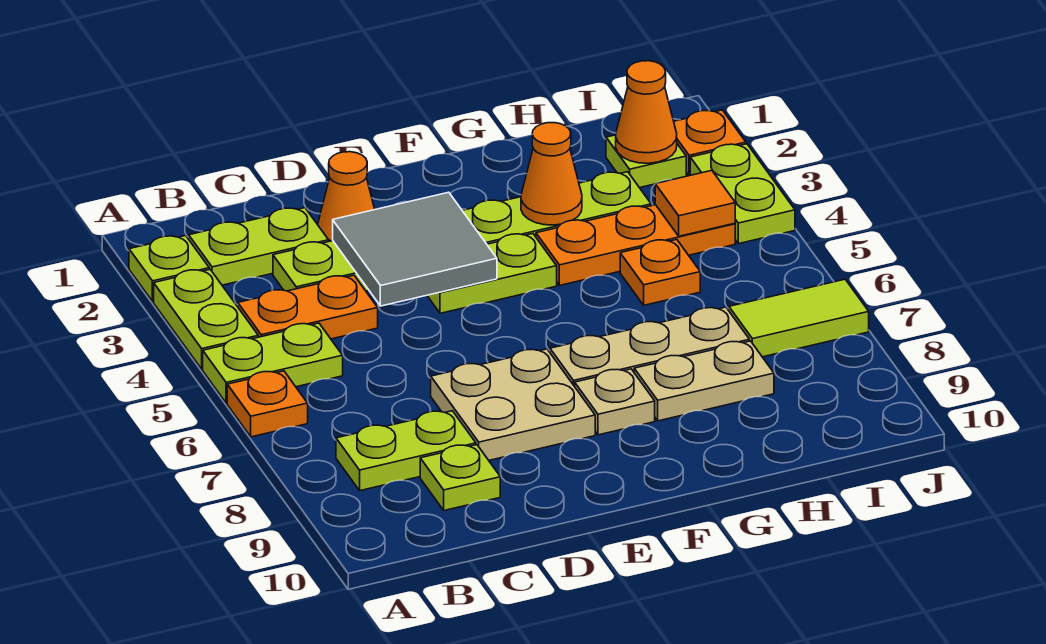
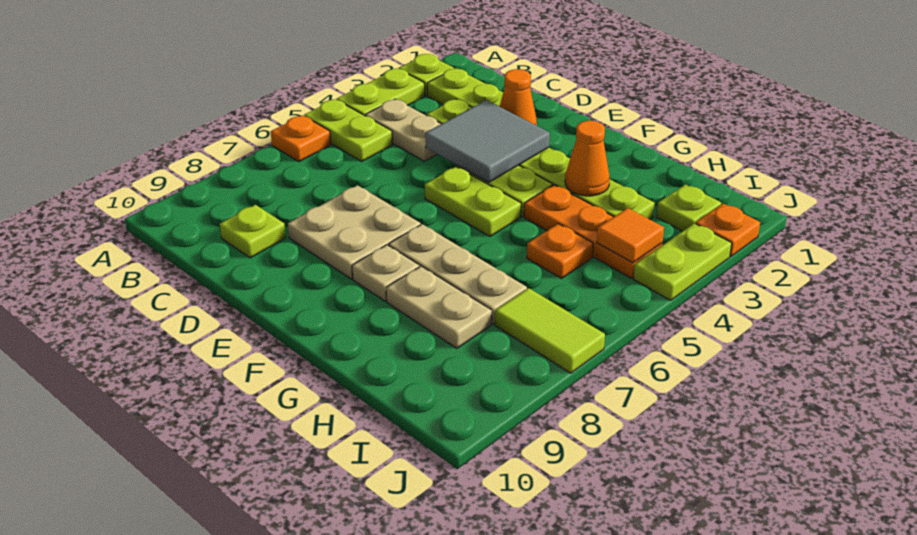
orange 1x2 plate [238,275,378,339] -> tan 1x2 plate [365,99,441,161]
lime 1x2 plate [336,411,476,491] -> lime 1x2 plate moved to [425,167,521,237]
orange 1x1 cone [616,61,677,163] -> none

